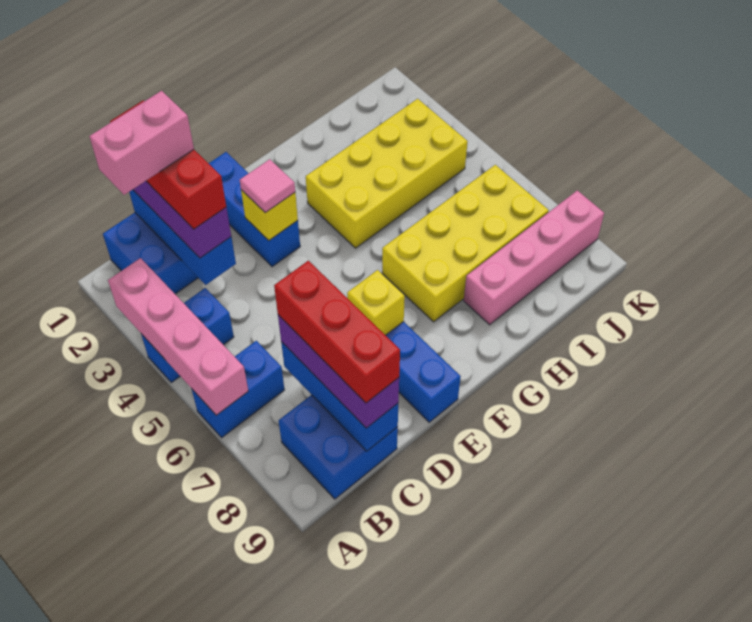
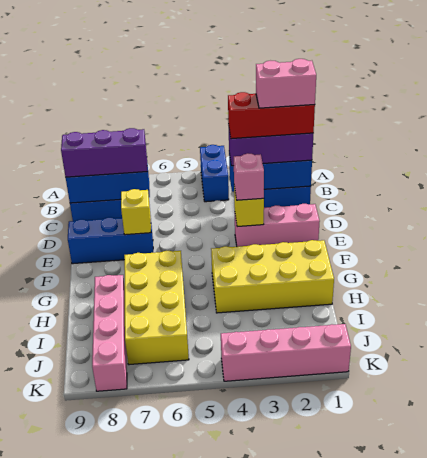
pink 1x4 brick [108,258,248,415] -> pink 1x4 brick moved to [221,324,351,381]
blue 1x2 brick [192,341,284,438] -> none
pink 1x2 brick [89,91,194,195] -> pink 1x2 brick turned to [256,59,316,108]
red 1x3 brick [274,261,400,403] -> none
blue 1x3 brick [208,152,300,267] -> pink 1x3 brick [235,204,320,247]
pink 1x1 tile [240,159,295,213] -> pink 1x1 brick [234,153,264,200]
yellow 2x4 brick [306,99,468,248] -> yellow 2x4 brick turned to [211,240,334,313]

